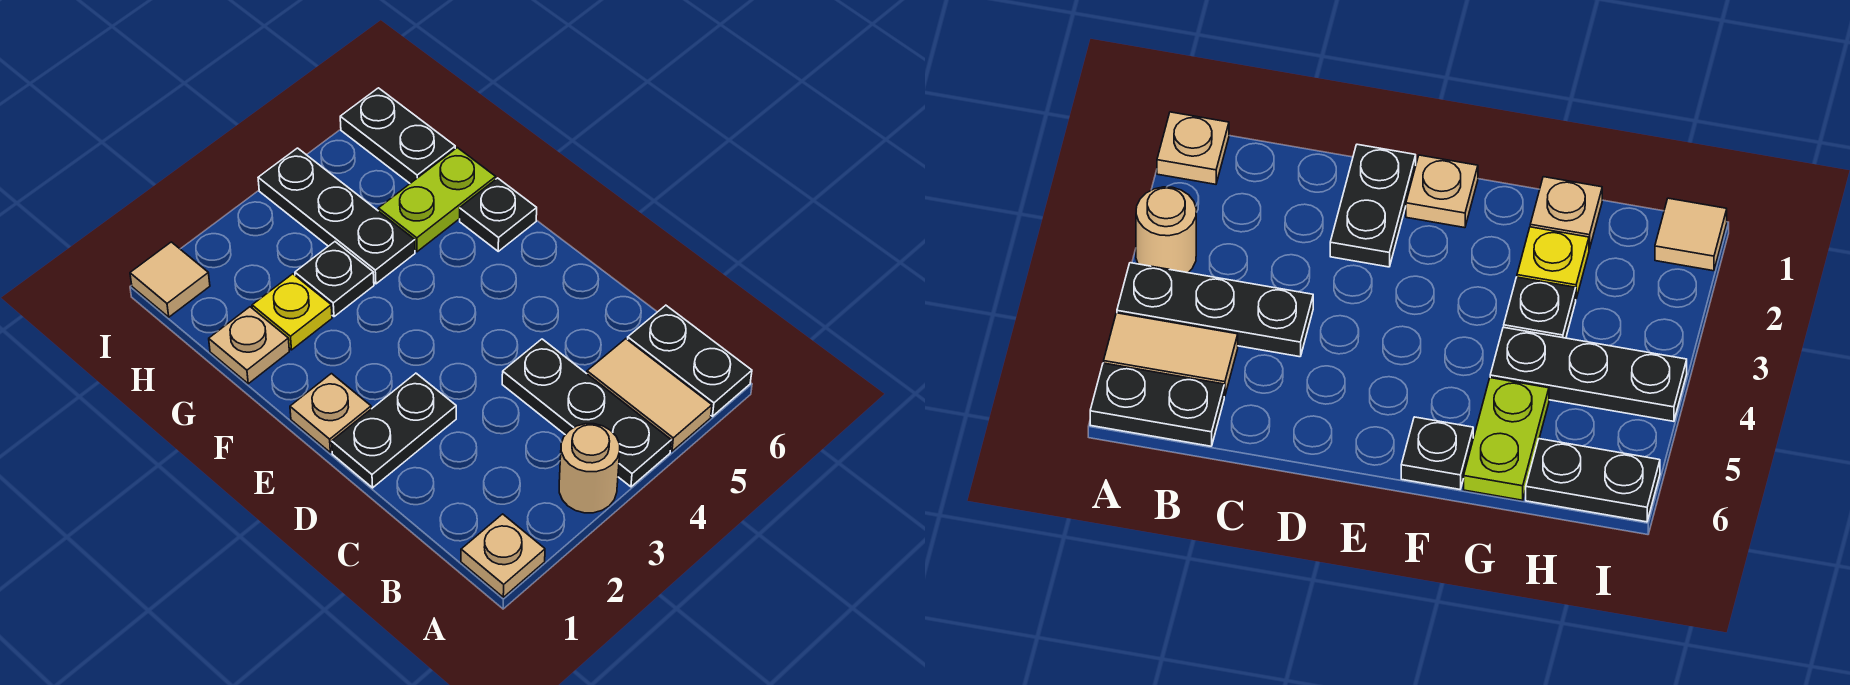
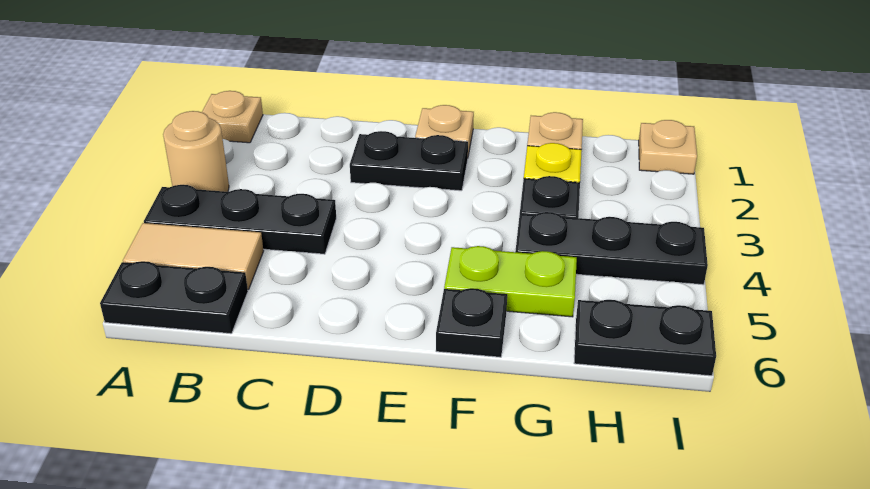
black 1x2 plate [332,373,456,488] -> black 1x2 plate turned to [350,131,468,191]
lime 1x2 plate [378,148,496,252] -> lime 1x2 plate turned to [444,246,577,317]
tan 1x1 tile [130,242,210,317] -> tan 1x1 plate [639,120,697,174]

